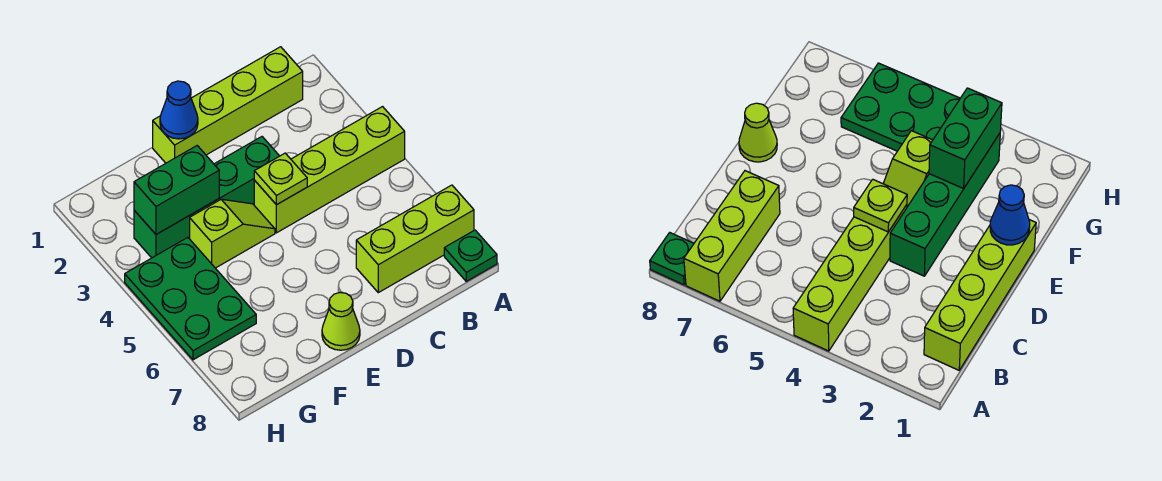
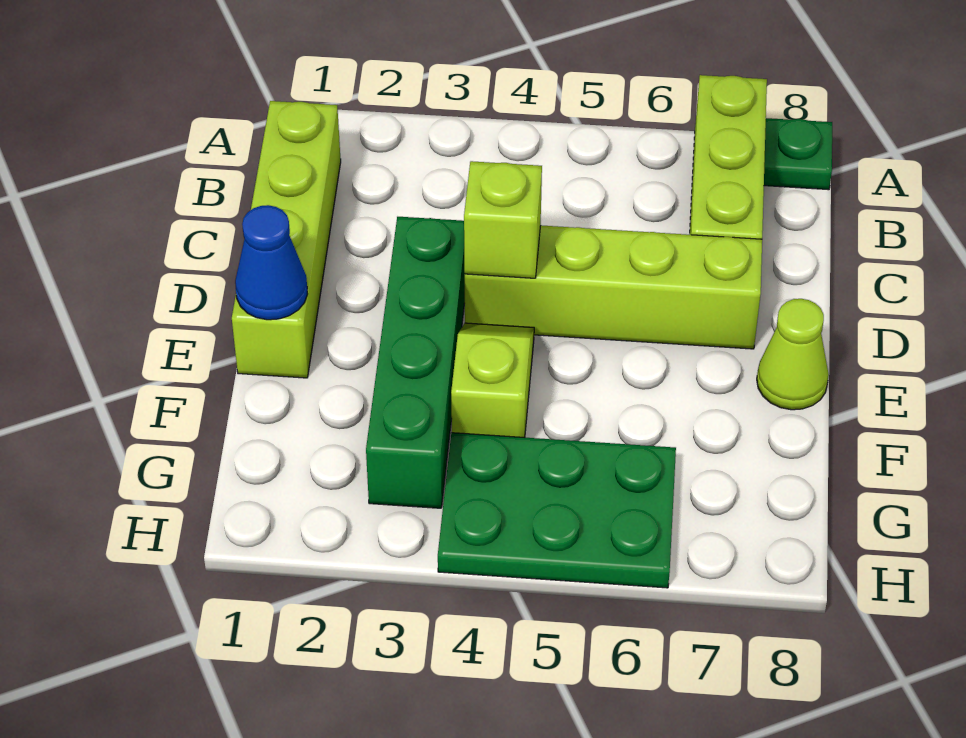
lime 1x4 brick [254,107,405,233] -> lime 1x4 brick turned to [465,225,762,349]
lime 1x1 plate [254,153,307,205] -> lime 1x1 brick [464,161,542,278]
green 1x2 brick [134,146,219,234] -> none

